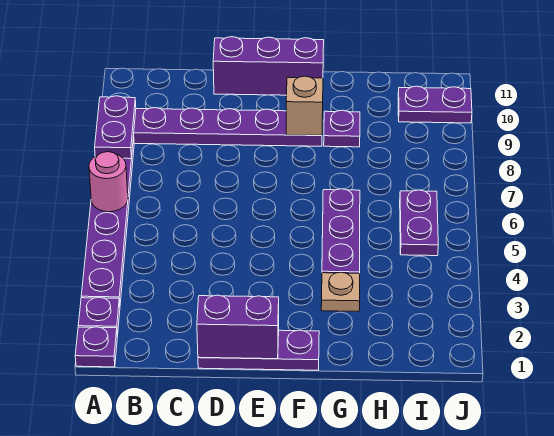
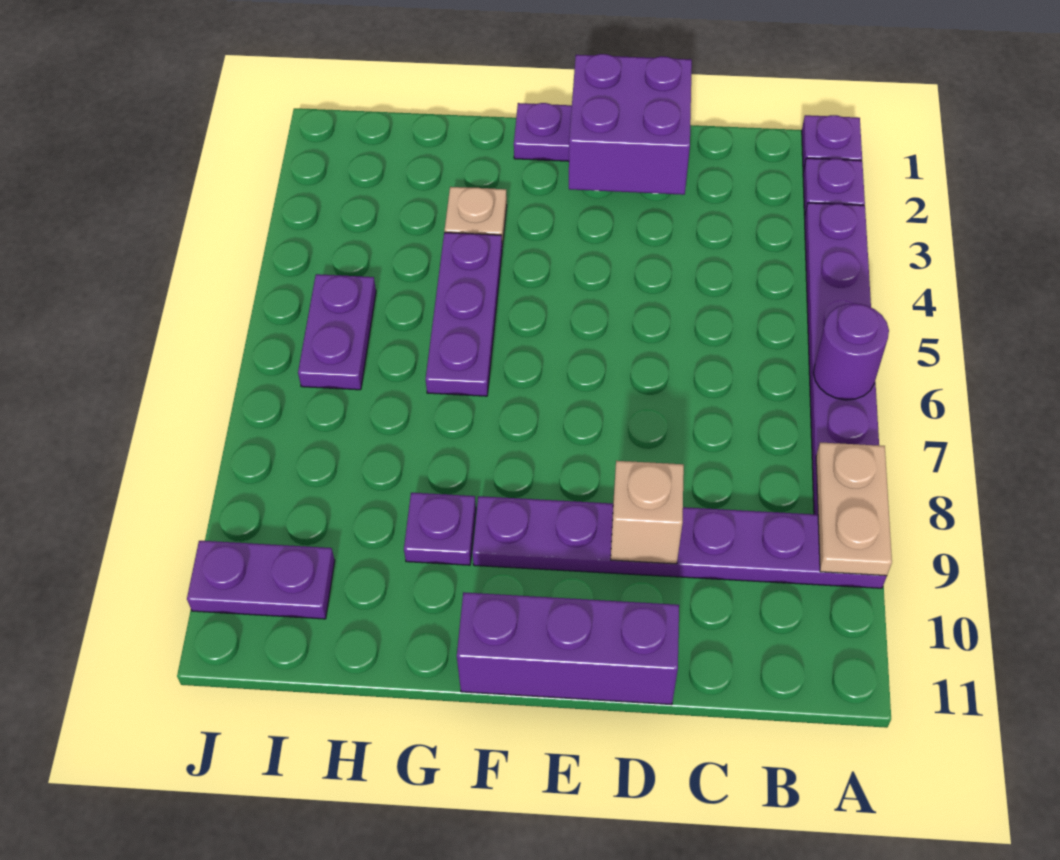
pink 1x1 round brick [89,152,128,212] -> purple 1x1 round brick [813,303,889,400]
purple 1x2 plate [95,96,136,159] -> tan 1x2 plate [816,442,892,576]
purple 1x2 brick [197,295,279,359] -> purple 2x2 brick [569,54,692,195]
tan 1x1 brick [286,76,323,135] -> tan 1x1 brick moved to [611,461,684,564]

